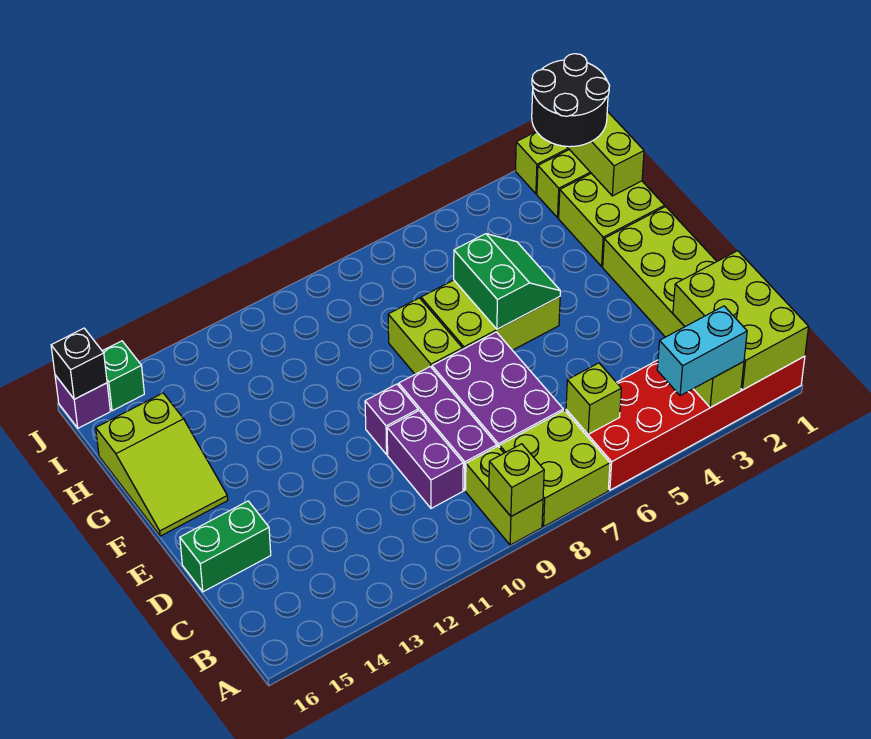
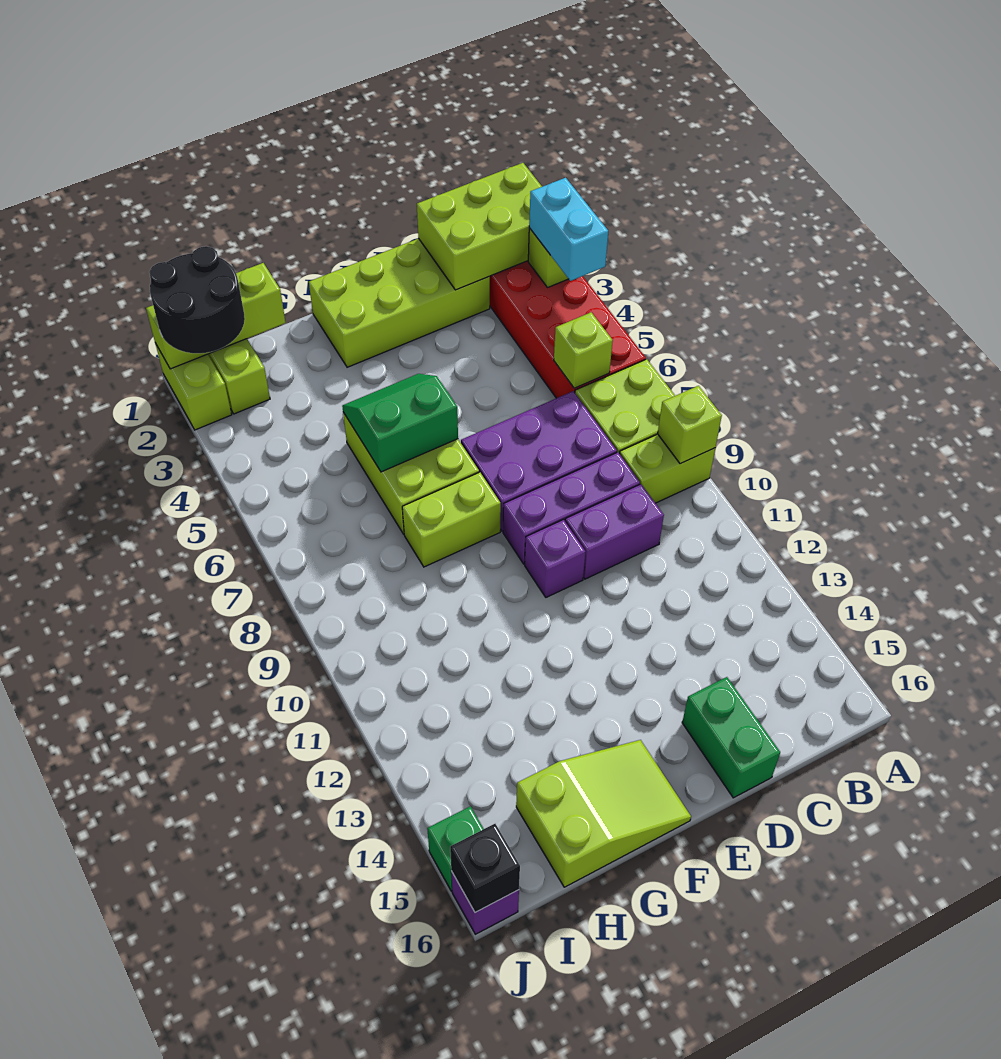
lime 2x2 brick [559,173,665,266] -> none

